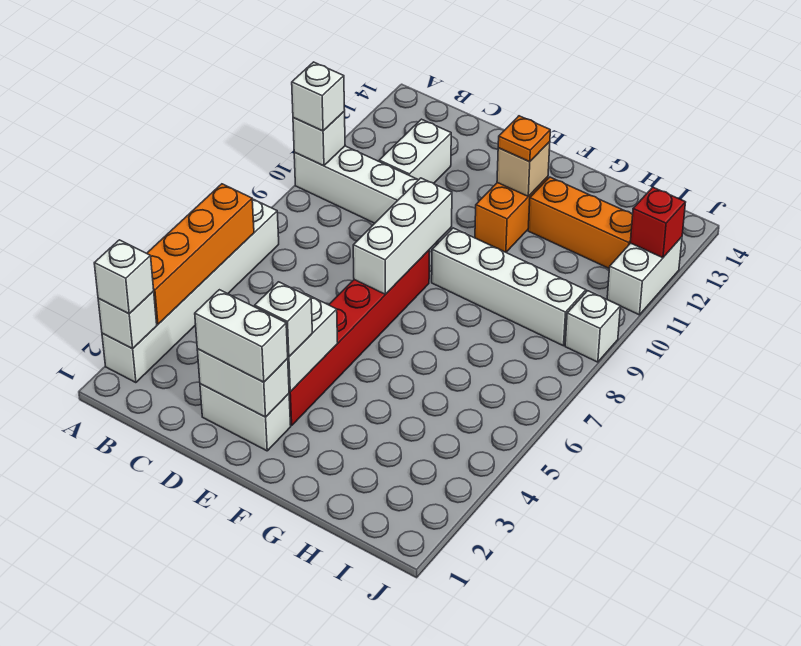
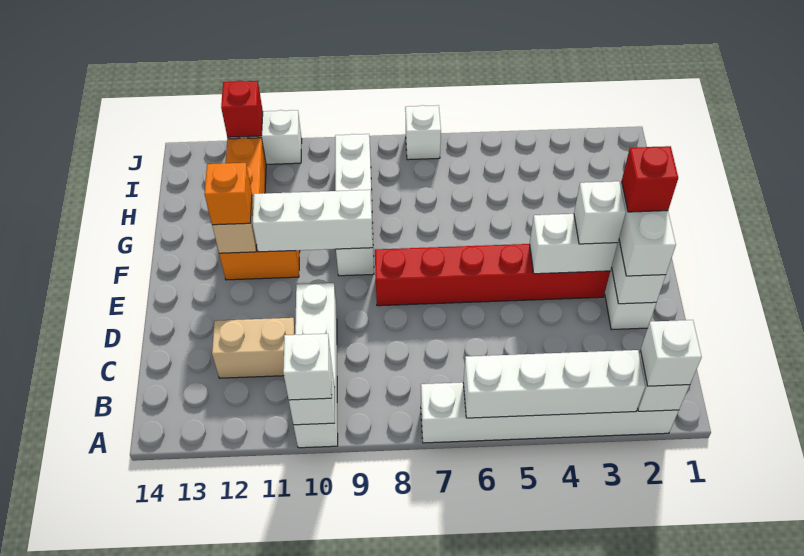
orange 1x4 brick [147,184,254,324] -> white 1x4 brick [463,350,645,418]
white 1x2 brick [379,119,451,183] -> tan 1x2 brick [212,318,295,378]
none -> red 1x1 brick [622,146,678,212]
white 1x3 brick [353,178,452,294] -> white 1x3 brick moved to [252,190,373,252]
orange 1x1 plate [498,116,550,162] -> orange 1x1 brick [205,163,252,225]
white 1x1 brick [565,291,620,362] -> white 1x1 brick moved to [405,105,441,160]

